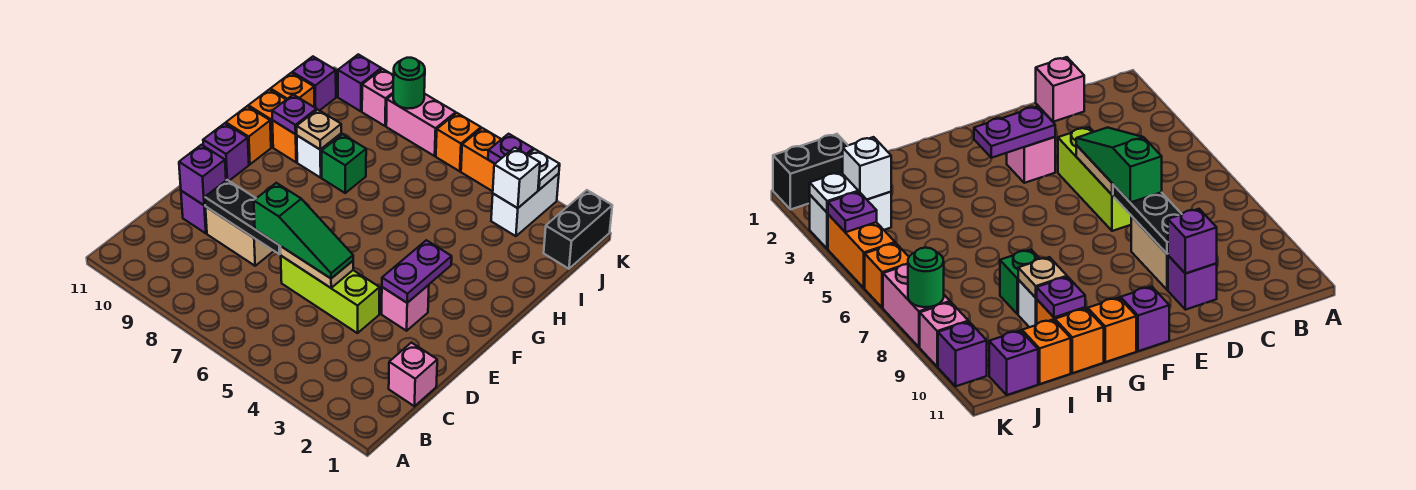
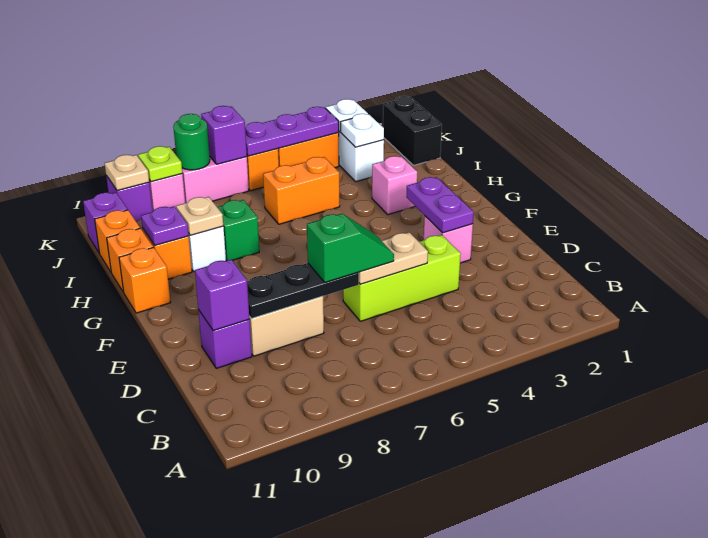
pink 1x1 brick [389,343,437,406] -> pink 1x1 brick moved to [372,156,417,214]
green 1x3 slope [254,183,353,278] -> green 1x2 slope [307,214,394,283]
purple 1x1 brick [203,123,249,181] -> purple 1x1 brick moved to [201,106,247,164]
none -> orange 1x2 brick [263,157,340,224]
white 1x1 brick [493,148,540,208] -> white 1x1 plate [341,114,384,147]
purple 1x1 plate [488,134,533,164] -> purple 1x3 plate [245,107,339,156]
none -> lime 1x1 plate [138,146,182,182]
none -> tan 1x1 plate [105,155,149,191]

